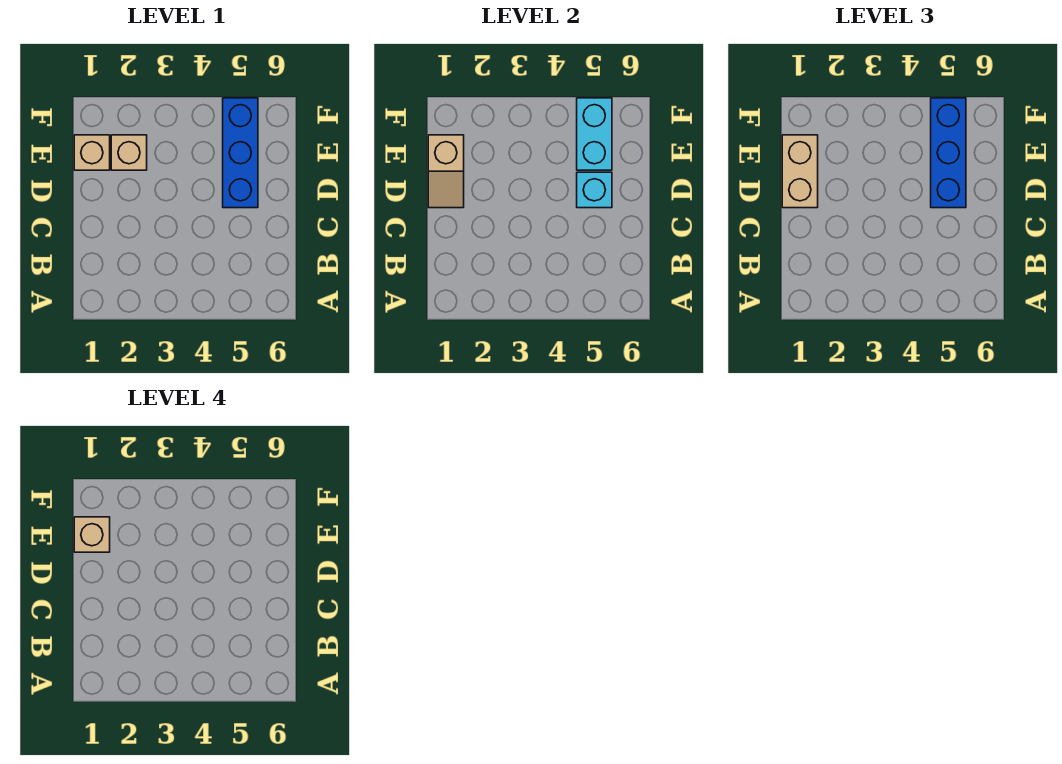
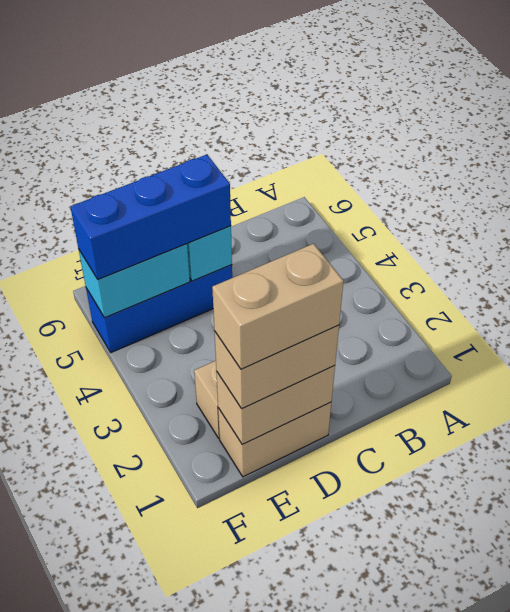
tan 1x2 slope [428,135,464,208] -> tan 1x2 brick [216,366,335,444]
tan 1x1 brick [74,135,110,170] -> tan 1x2 brick [218,402,331,477]
tan 1x1 brick [74,517,110,552] -> tan 1x2 brick [212,244,343,369]

